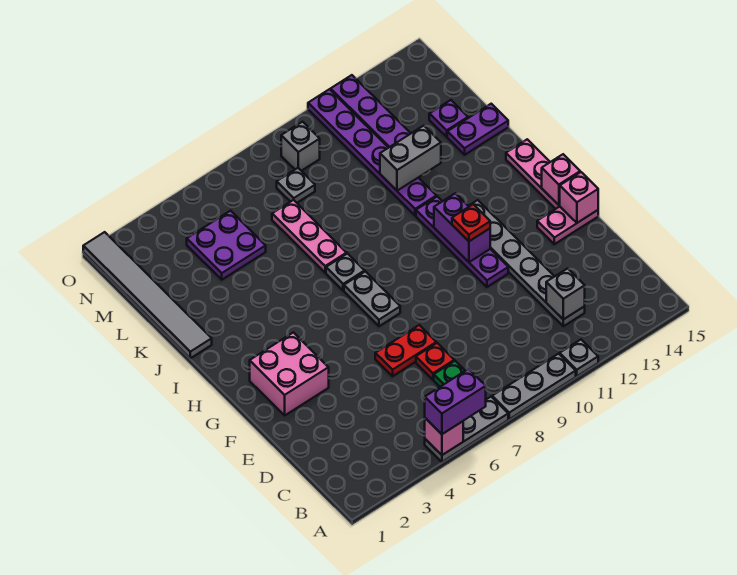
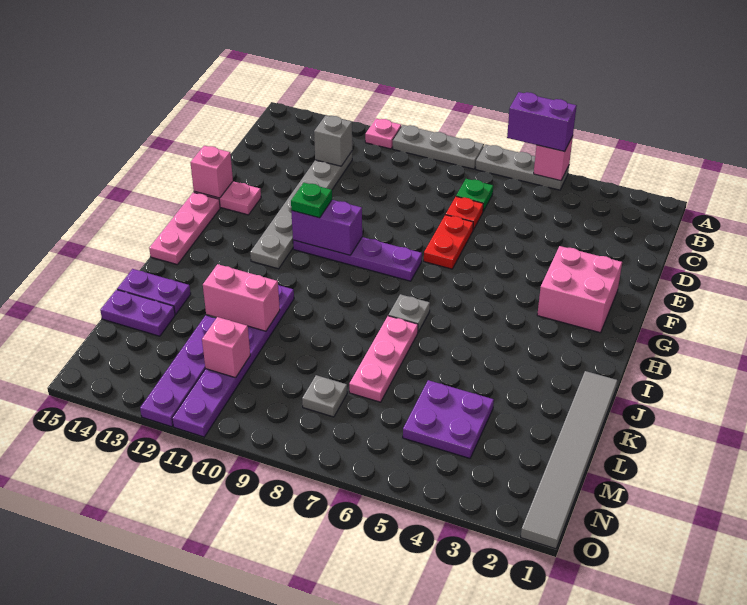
grey 1x1 plate [560,340,598,376] -> pink 1x1 plate [365,119,401,149]
red 1x2 plate [375,325,436,376] -> red 1x2 plate turned to [424,215,473,269]
purple 1x4 plate [416,196,508,287] -> purple 1x4 plate turned to [293,237,422,281]
grey 1x2 plate [344,271,400,326] -> none
purple 1x2 brick [434,193,490,262] -> purple 1x2 brick turned to [291,200,362,255]
red 1x1 plate [452,204,490,241] -> green 1x1 plate [291,183,332,218]
pink 1x1 brick [542,154,580,205] -> pink 1x1 brick moved to [202,317,250,378]
grey 1x2 brick [380,126,441,191] -> pink 1x2 brick [203,264,280,331]
purple 1x1 plate [429,100,468,137] -> purple 1x2 plate [100,290,175,336]
grey 1x1 brick [281,122,320,171] -> none

